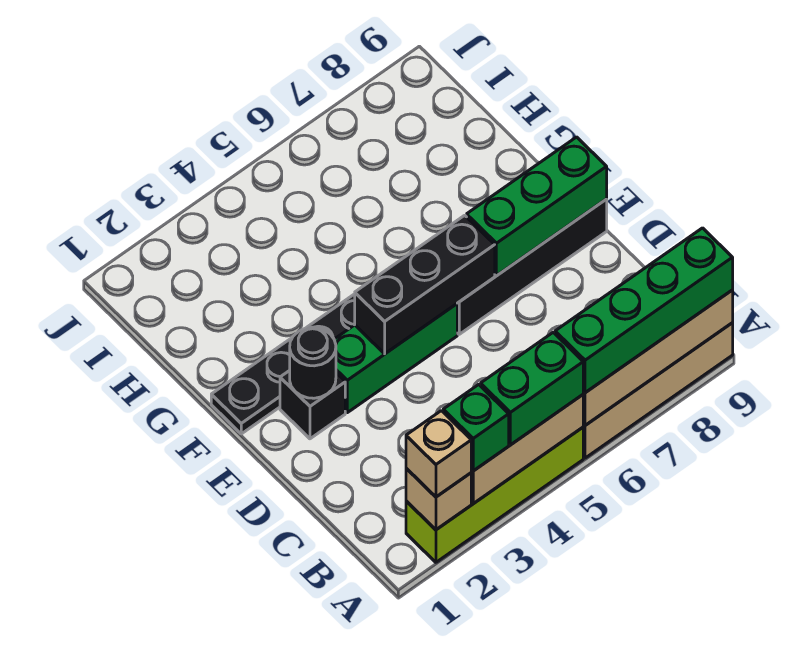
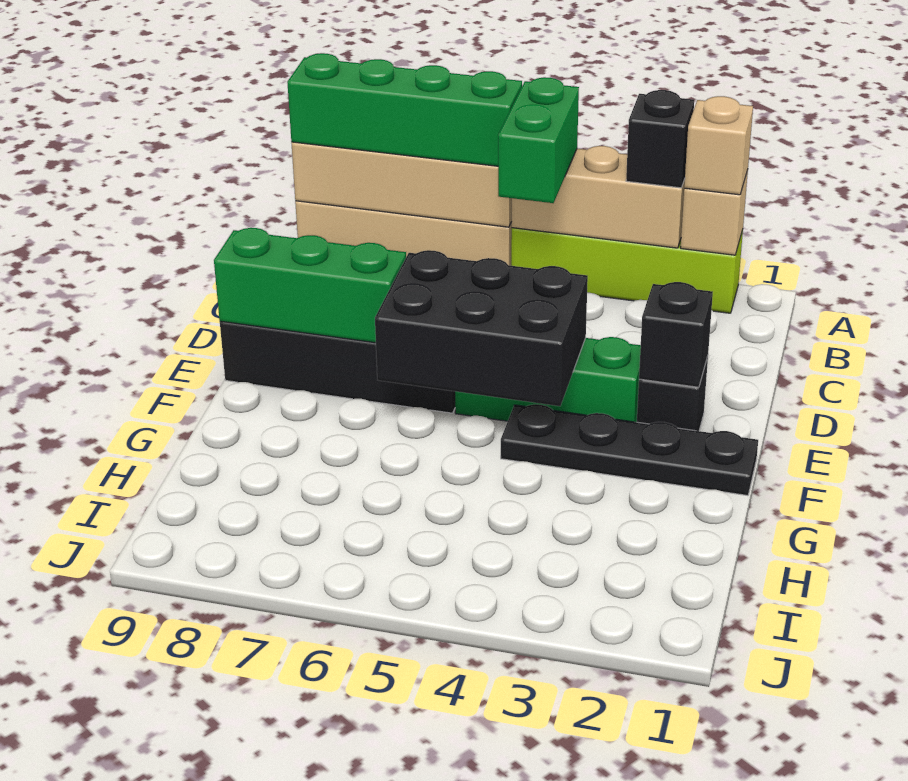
green 1x1 brick [443,385,509,471] -> black 1x1 brick [626,90,694,188]
green 1x2 brick [481,332,583,445] -> green 1x2 brick turned to [498,77,579,203]
black 1x1 round brick [290,327,336,398] -> black 1x1 brick [639,282,713,387]
black 1x3 brick [355,215,495,354] -> black 2x3 brick [375,250,588,406]

